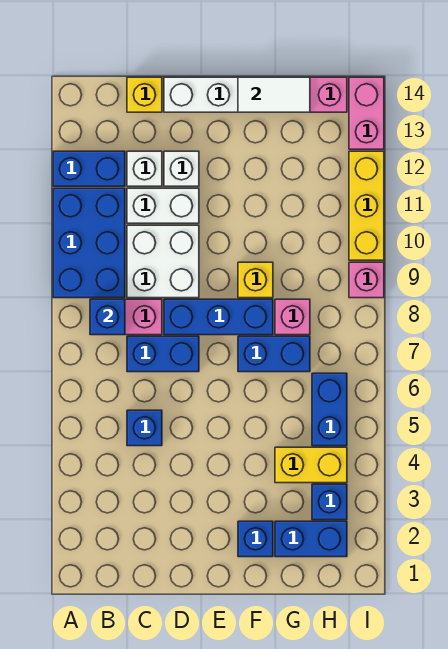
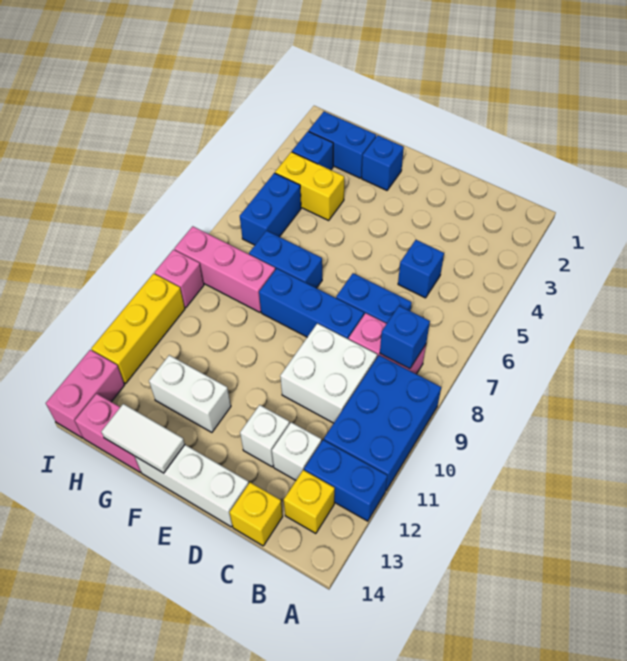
white 1x2 brick [127,188,199,223] -> white 1x2 brick moved to [149,355,231,432]
yellow 1x1 brick [238,262,273,298] -> yellow 1x1 brick moved to [284,470,335,534]
pink 1x1 brick [275,299,310,335] -> pink 1x3 brick [174,226,275,312]

